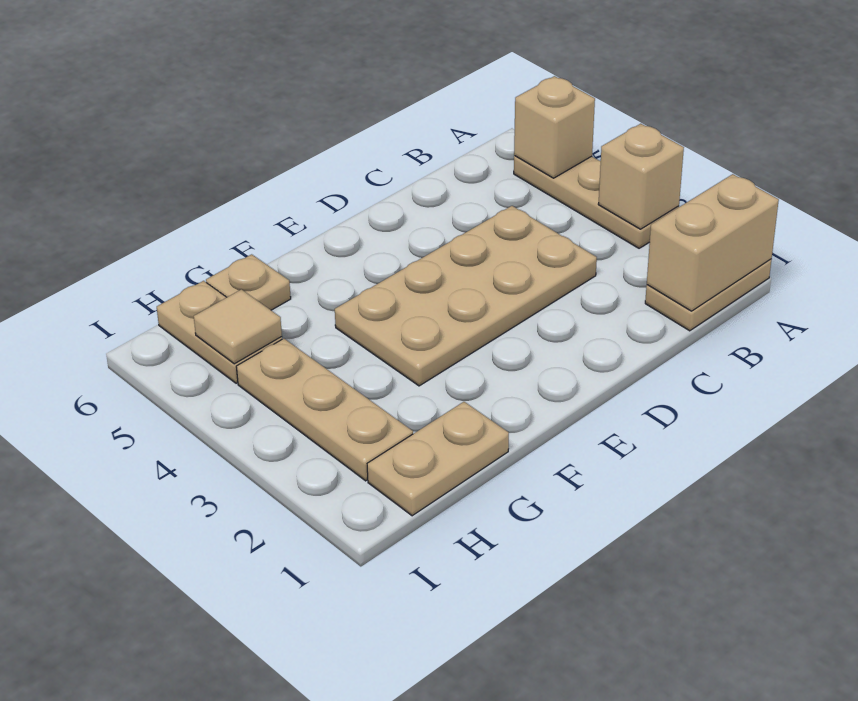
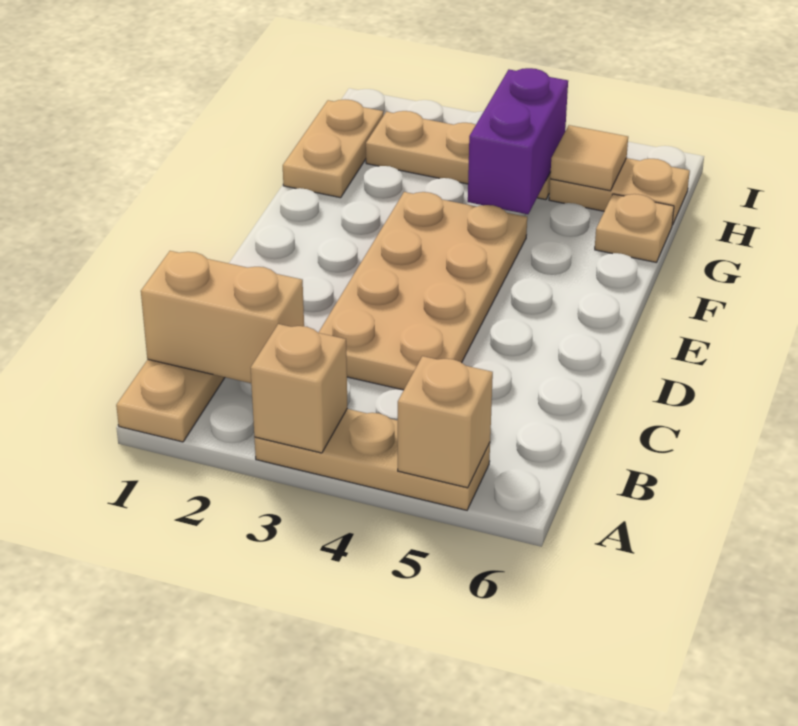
tan 1x2 brick [647,174,779,311] -> tan 1x2 brick turned to [141,251,304,383]
none -> purple 1x2 brick [468,68,568,214]

